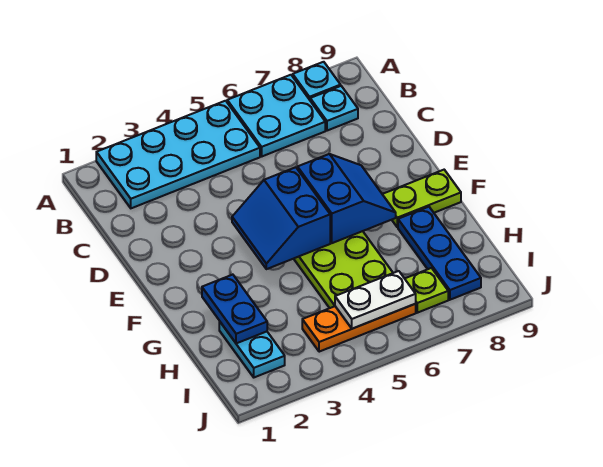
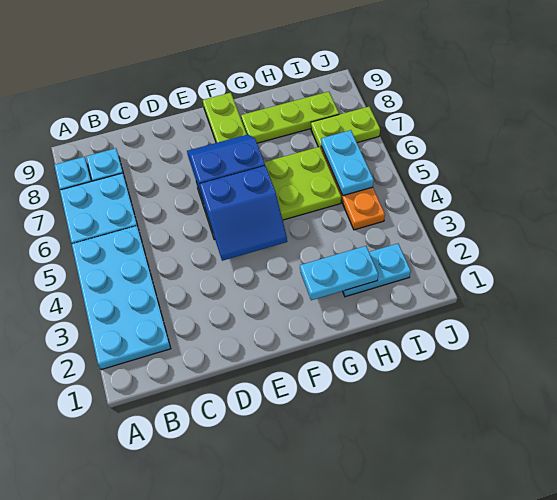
blue 1x2 plate [202,275,267,343] -> cyan 1x2 plate [300,246,378,300]
blue 1x3 plate [398,207,481,300] -> lime 1x3 plate [241,92,339,143]
white 1x2 plate [335,271,416,329] -> cyan 1x2 plate [321,130,374,196]
lime 1x1 plate [405,268,448,313] -> lime 1x2 plate [311,107,380,148]

